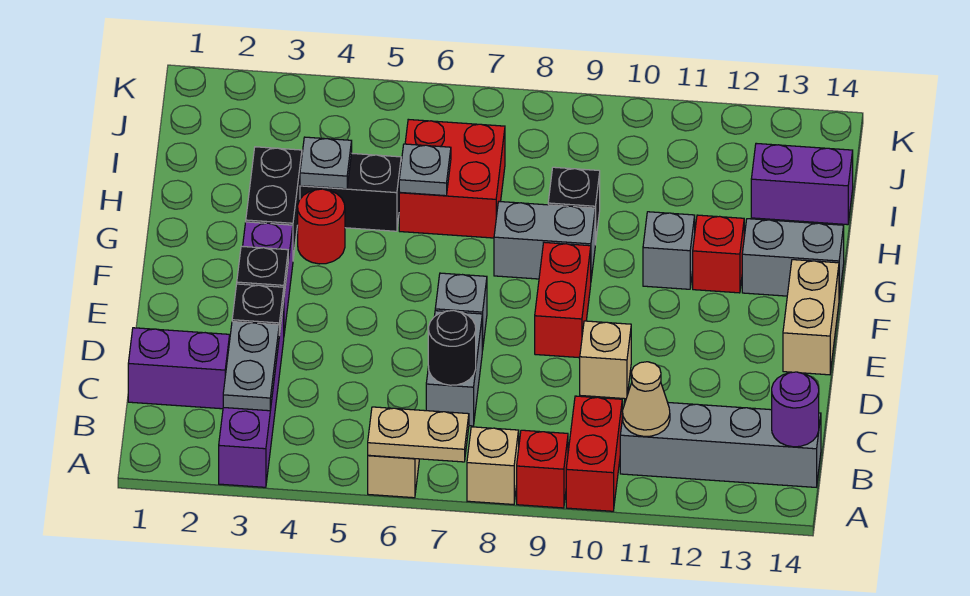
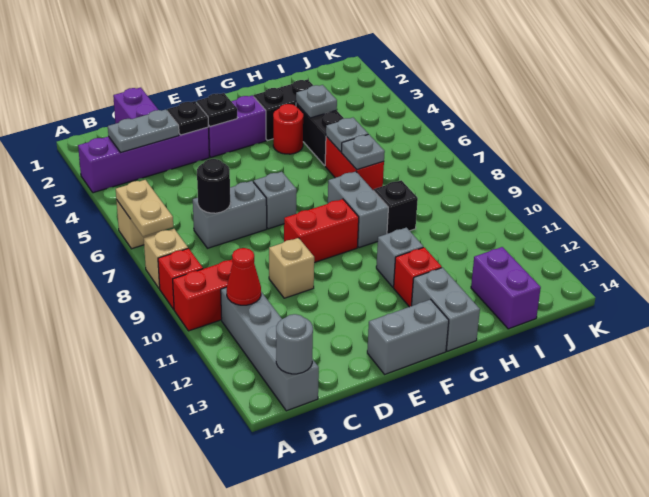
tan 1x1 cone [623,362,670,436] -> red 1x1 cone [227,248,261,305]
purple 1x1 round brick [772,372,819,447] -> grey 1x1 round brick [276,314,313,374]
tan 1x2 brick [783,260,839,375] -> grey 1x2 brick [367,300,449,374]
red 2x2 brick [399,119,505,238] -> red 1x2 brick [325,136,384,191]
none -> grey 1x1 plate [342,134,385,170]

